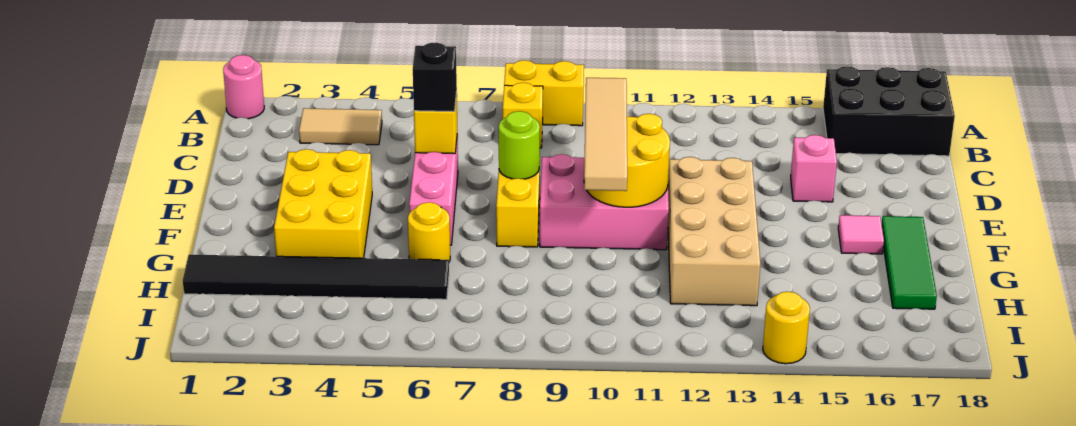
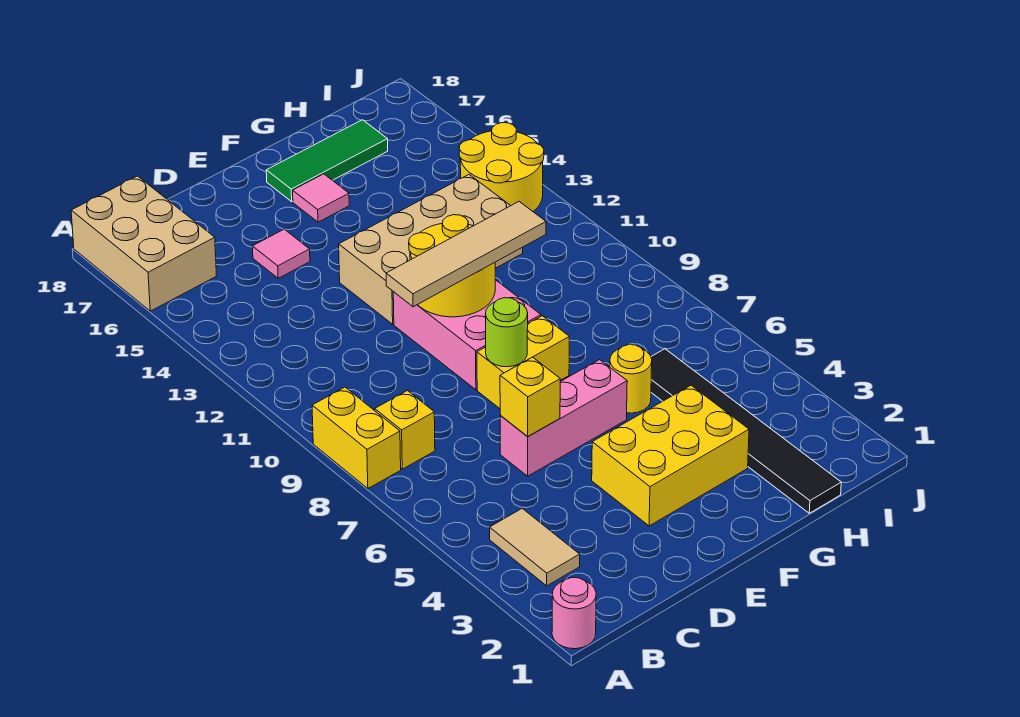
black 2x3 brick [823,66,955,156] -> tan 2x3 brick [71,176,217,311]
black 1x1 brick [413,43,457,112] -> none
pink 1x1 brick [791,135,837,202] -> pink 1x1 tile [253,229,310,278]
yellow 1x1 round brick [763,292,810,364] -> yellow 2x2 round brick [459,123,544,211]

